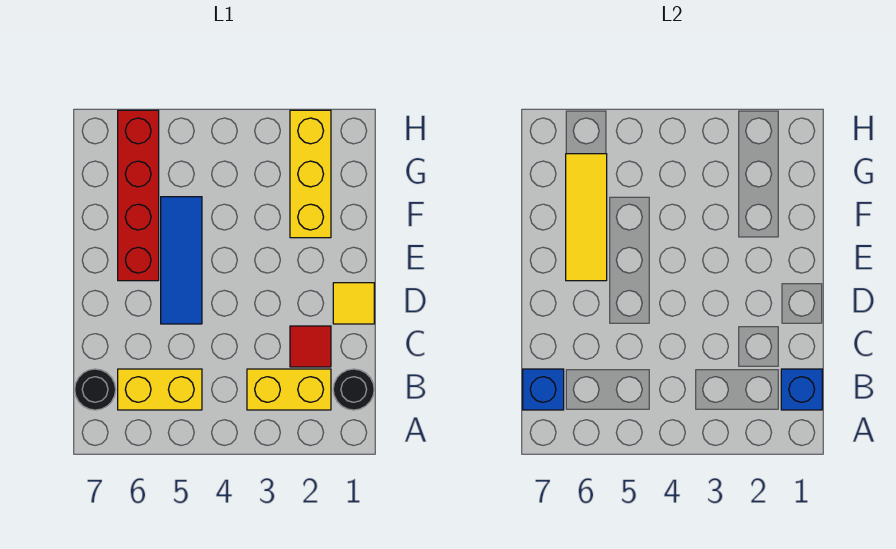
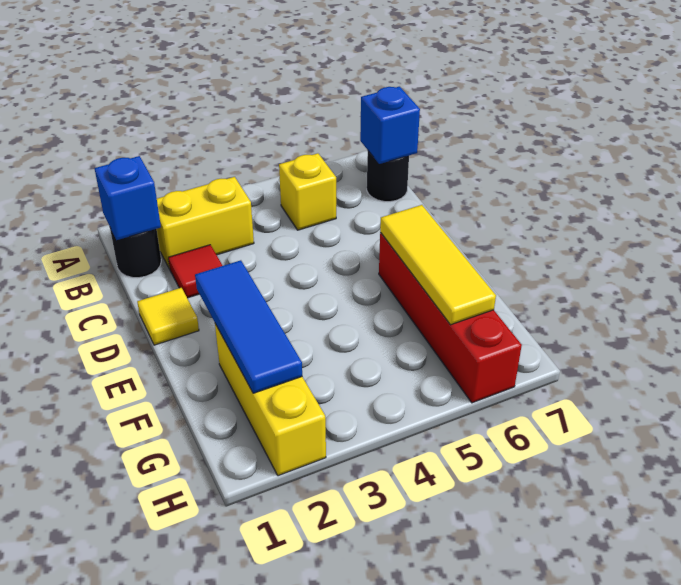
yellow 1x2 brick [118,369,202,410] -> yellow 1x1 brick [279,153,336,230]
blue 1x3 tile [161,197,202,324] -> blue 1x3 tile moved to [195,260,302,393]

